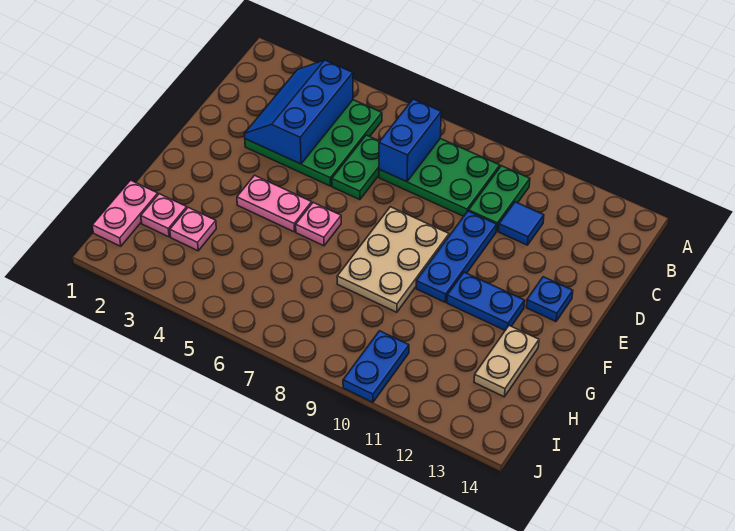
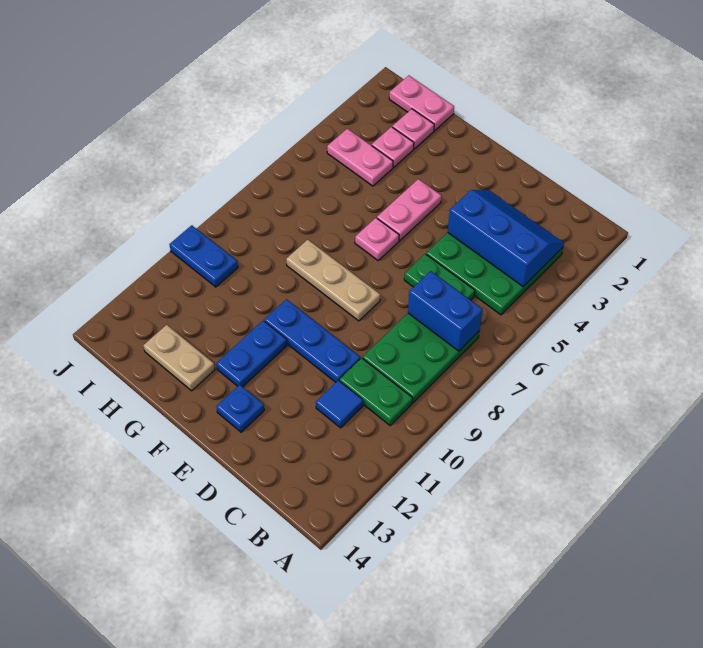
tan 2x3 plate [337,207,449,312] -> tan 1x3 plate [286,240,380,321]
none -> pink 1x2 plate [327,129,393,186]

